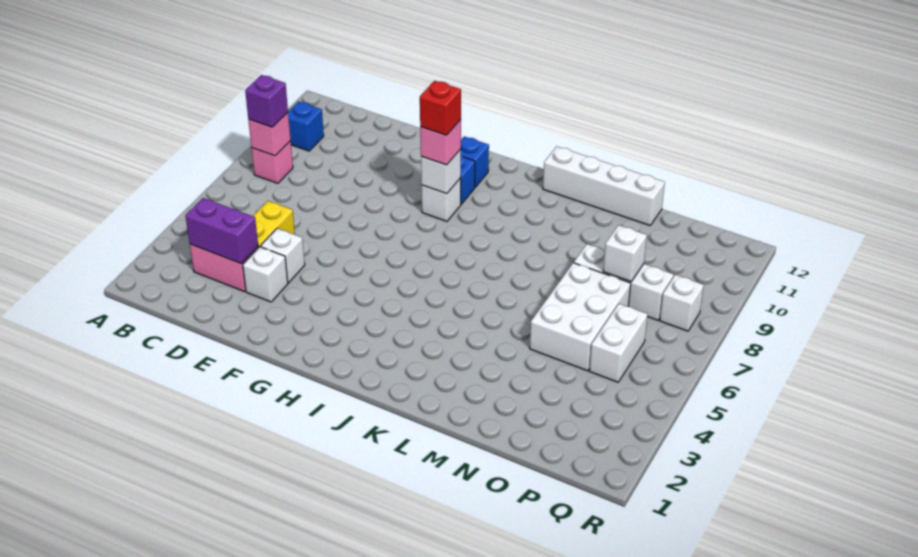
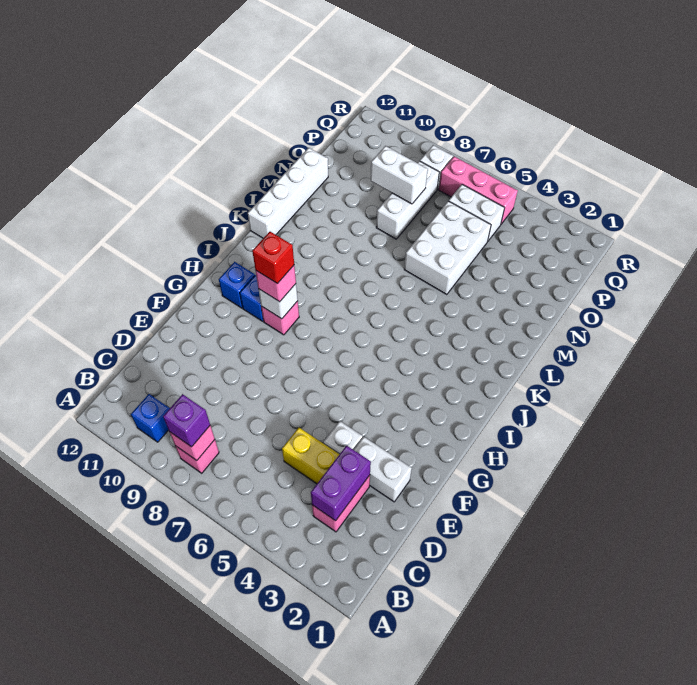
white 1x1 brick [243,247,288,302] -> white 1x2 brick [354,437,412,502]
white 1x1 brick [421,178,461,221] -> pink 1x1 brick [261,301,299,335]
white 2x3 brick [530,263,631,371] -> white 2x3 brick turned to [404,201,491,295]
white 1x1 brick [603,225,647,282] -> white 1x2 brick [371,146,428,204]
none -> pink 1x3 brick [439,156,518,224]

